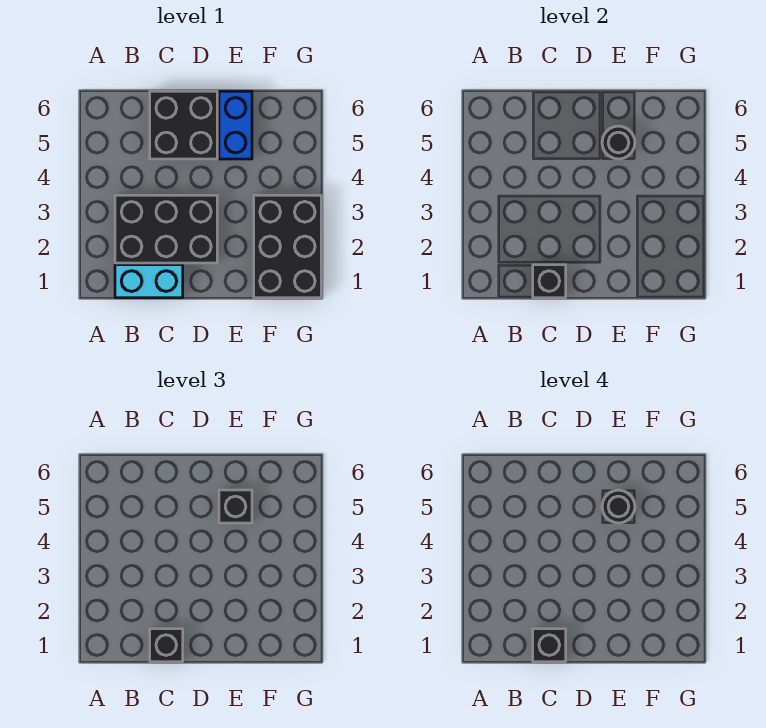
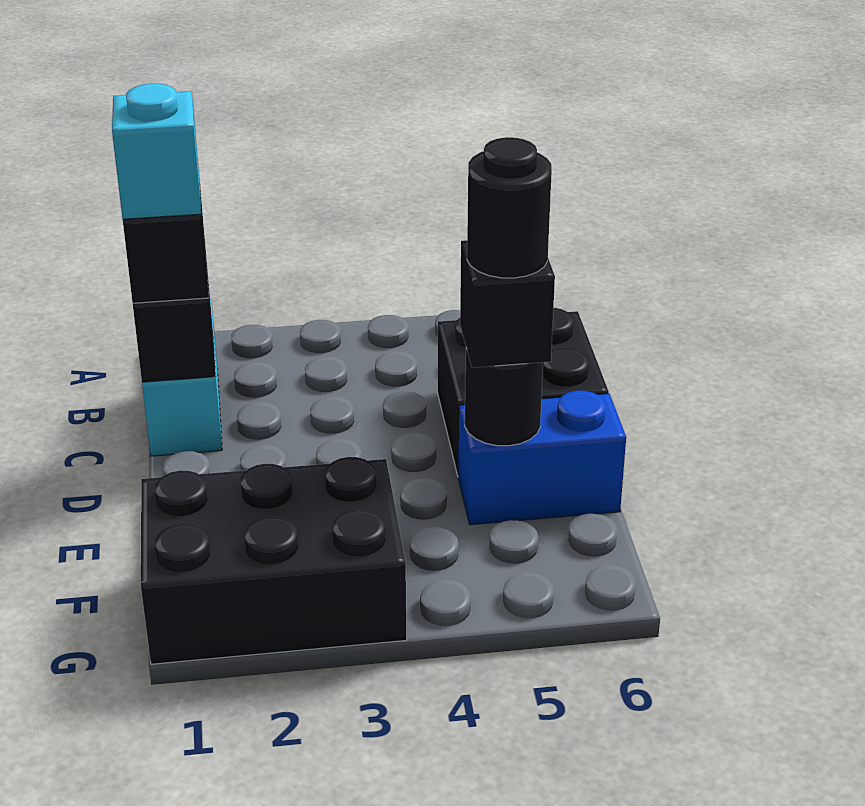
black 2x3 brick [115,195,217,263] -> none
black 1x1 brick [533,629,566,662] -> cyan 1x1 brick [112,84,201,219]

